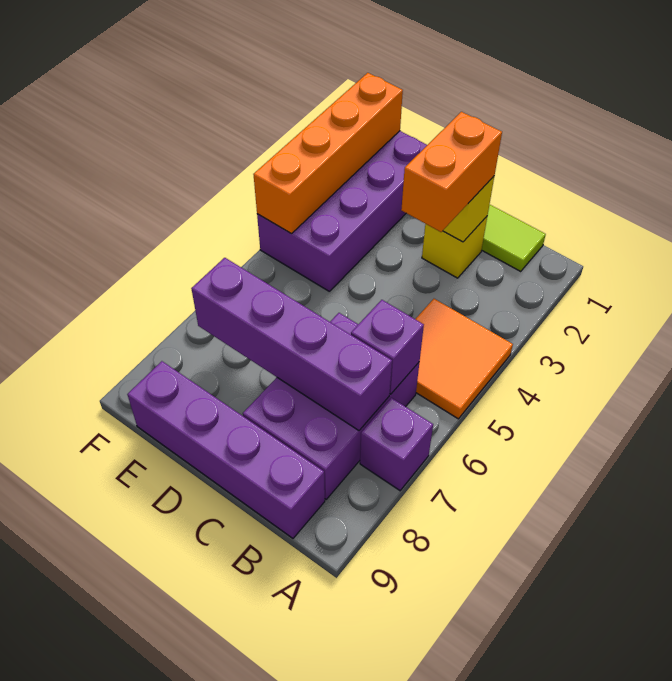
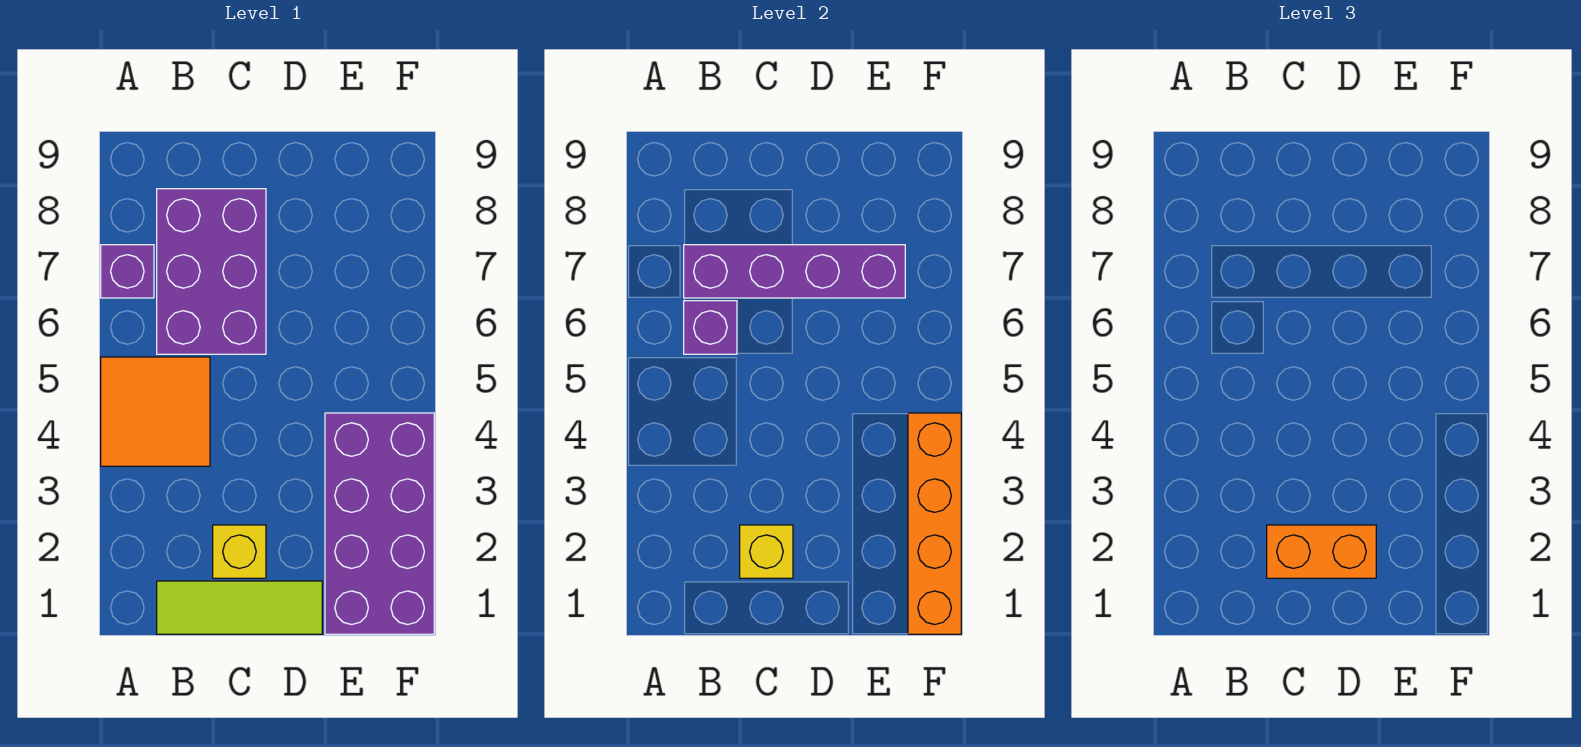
purple 1x4 brick [127,361,325,538] -> none
orange 1x2 brick [401,112,502,232] -> orange 1x2 brick turned to [1267,525,1376,578]

